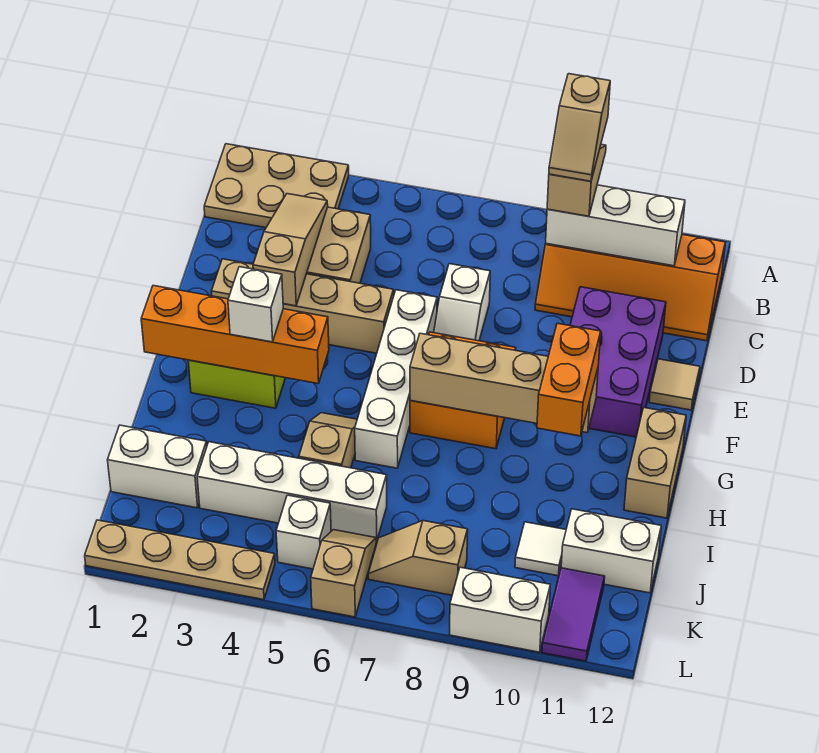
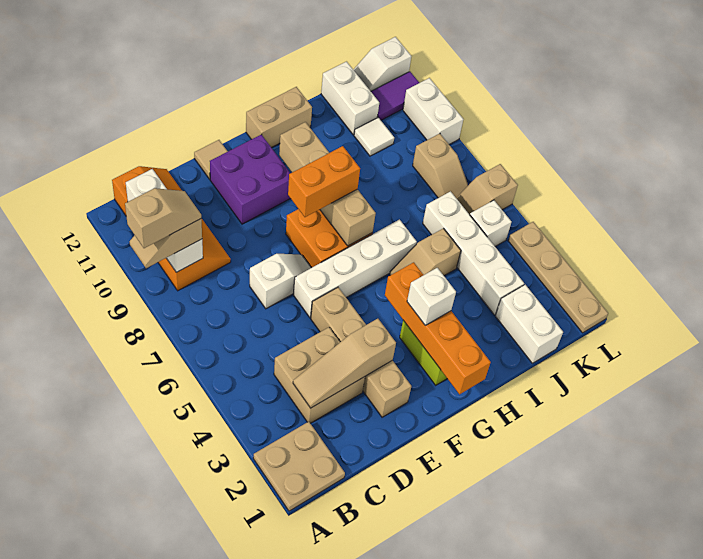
tan 2x3 plate [204,144,349,228] -> tan 2x2 plate [253,422,345,511]
purple 2x3 brick [570,287,666,437] -> purple 2x2 brick [210,135,291,224]
orange 1x2 brick [537,323,601,436] -> orange 1x2 brick moved to [288,146,360,217]
none -> white 1x2 slope [353,37,412,91]

